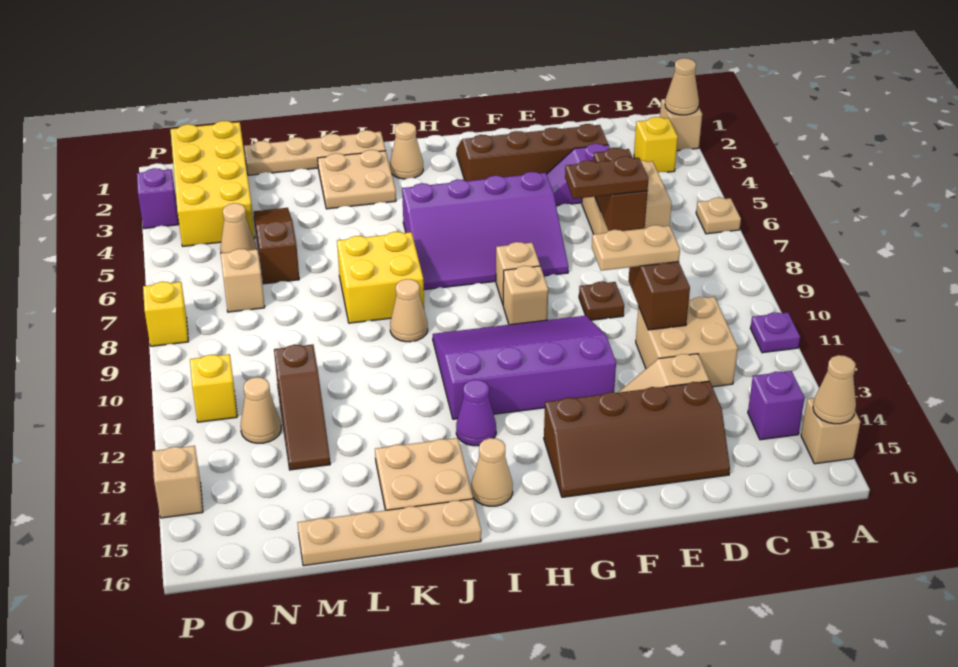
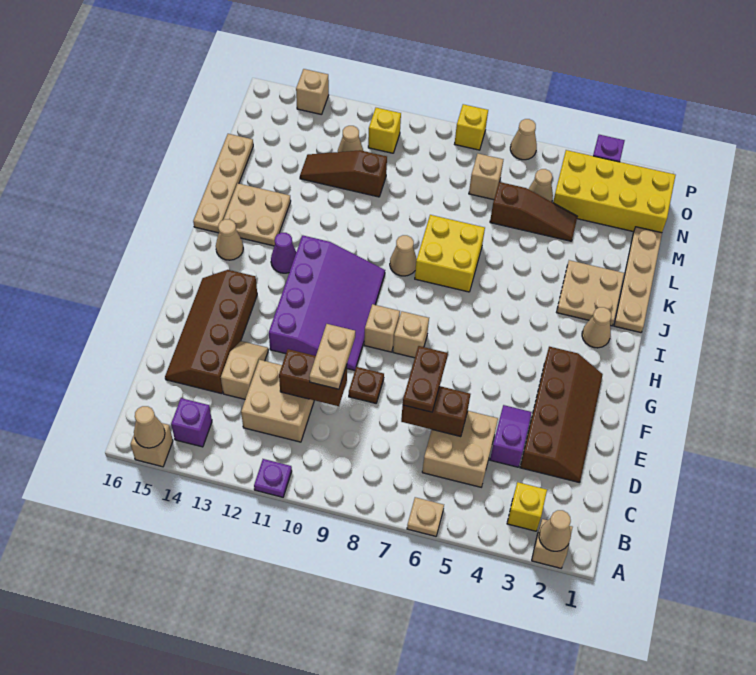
purple 3x4 slope [402,172,568,290] -> none
none -> tan 1x1 cone [510,119,537,160]

